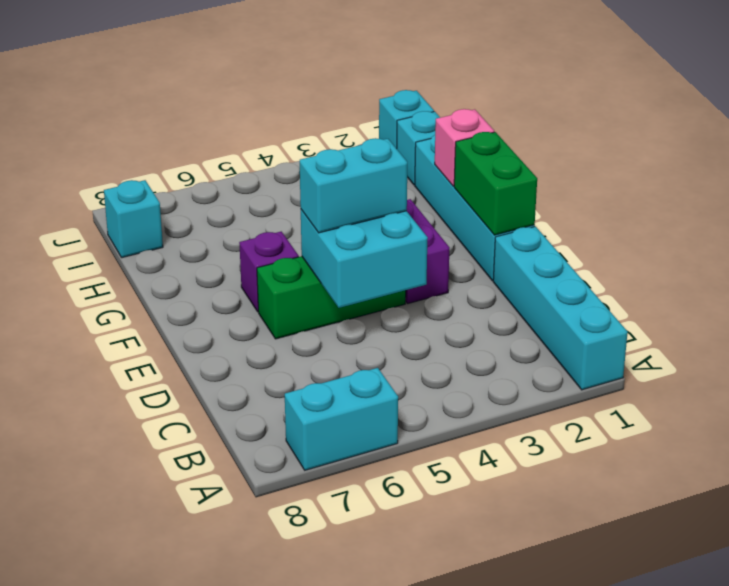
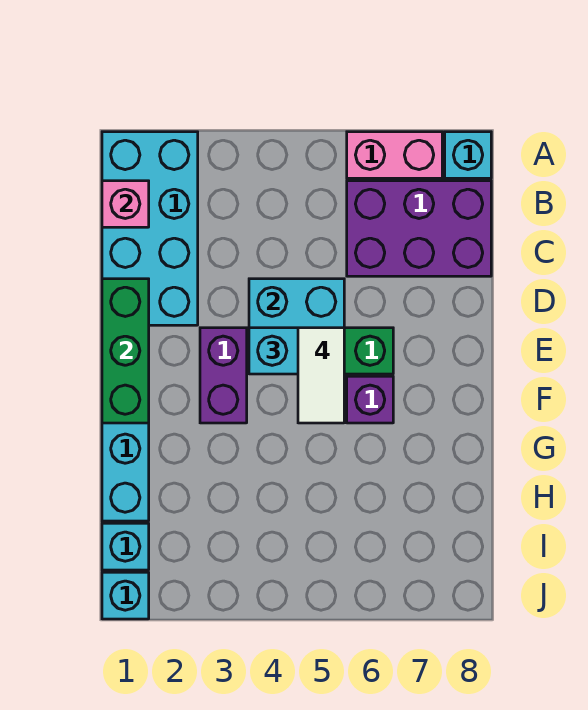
cyan 1x4 brick [493,227,628,390] -> cyan 2x4 brick [102,132,198,325]
cyan 1x2 brick [285,368,398,470] -> pink 1x2 brick [347,132,442,178]
none -> purple 2x3 brick [347,181,491,276]
green 1x2 brick [454,132,537,235] -> green 1x3 brick [102,279,149,423]
none -> white 1x2 tile [298,328,344,423]
pink 1x1 brick [435,109,494,186] -> pink 1x1 brick moved to [102,181,149,227]
cyan 1x1 brick [104,180,163,258] -> cyan 1x1 brick moved to [445,132,491,178]

